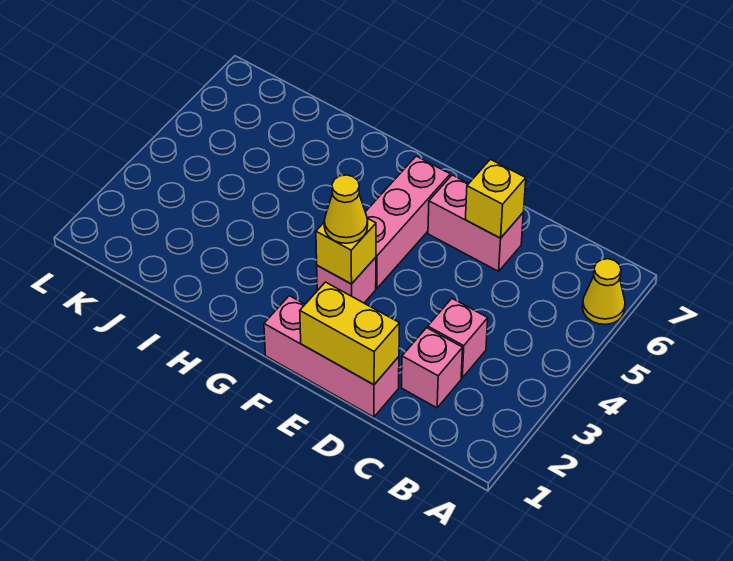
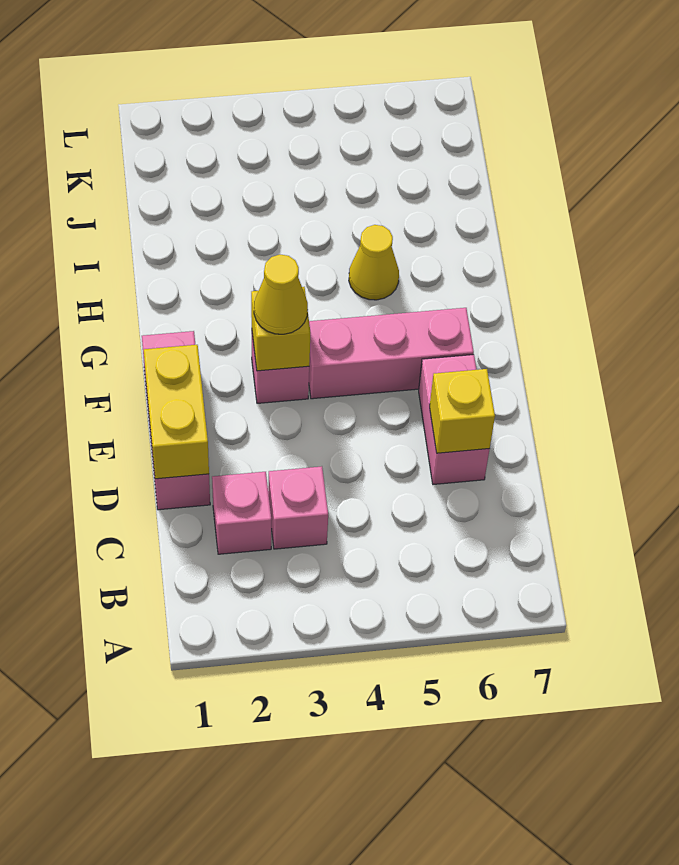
yellow 1x1 cone [583,259,625,324] -> yellow 1x1 cone moved to [349,225,399,300]

